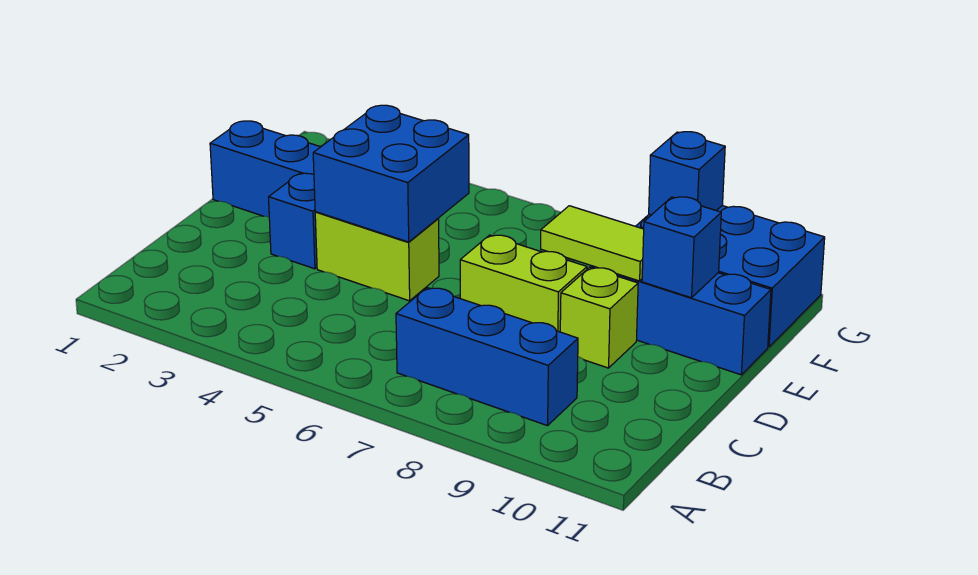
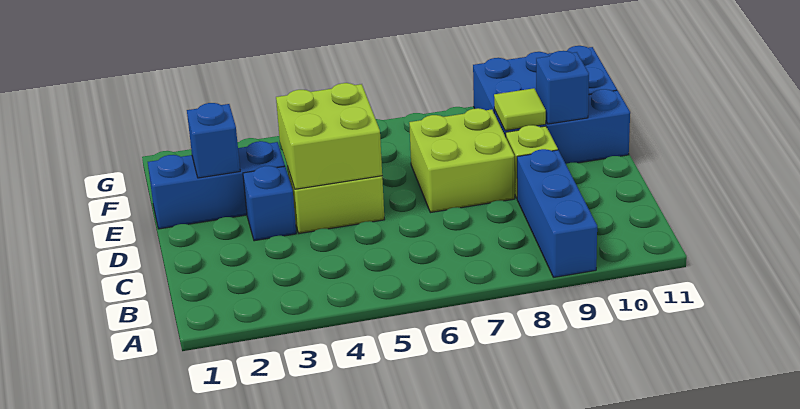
blue 1x3 brick [396,288,578,426] -> blue 1x3 brick turned to [517,149,597,277]
blue 2x2 brick [313,105,469,242] -> lime 2x2 brick [276,83,382,189]
lime 1x2 brick [460,235,587,332] -> lime 2x2 brick [409,108,515,213]
lime 1x2 tile [541,206,644,281] -> lime 1x1 tile [494,88,546,131]
blue 1x1 brick [649,132,725,215] -> blue 1x1 brick moved to [187,103,240,178]

